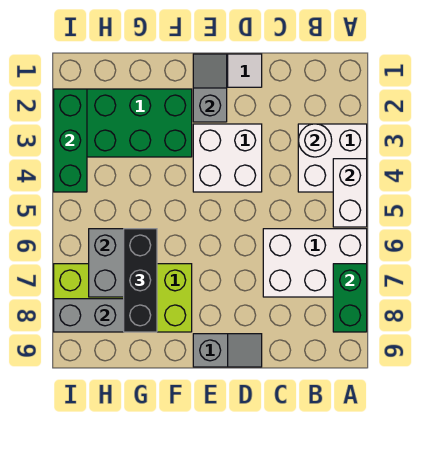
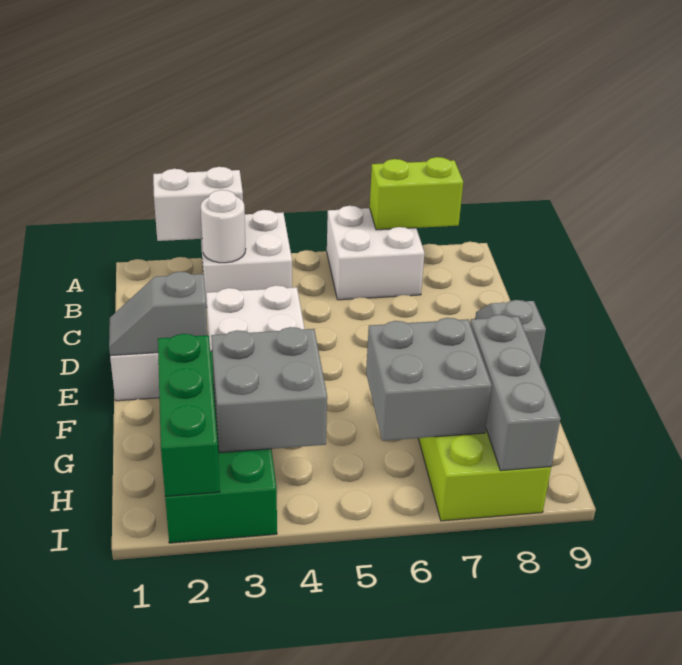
white 1x2 brick [333,159,367,227] -> white 1x2 brick moved to [153,167,243,241]
white 2x3 brick [263,229,367,297] -> white 2x2 brick [327,206,425,300]
green 1x2 brick [333,264,367,332] -> lime 1x2 brick [370,157,463,230]
none -> grey 2x2 brick [211,327,327,452]
black 1x3 brick [124,229,157,332] -> none
green 1x3 brick [54,89,87,192] -> green 1x3 brick turned to [158,334,220,496]

